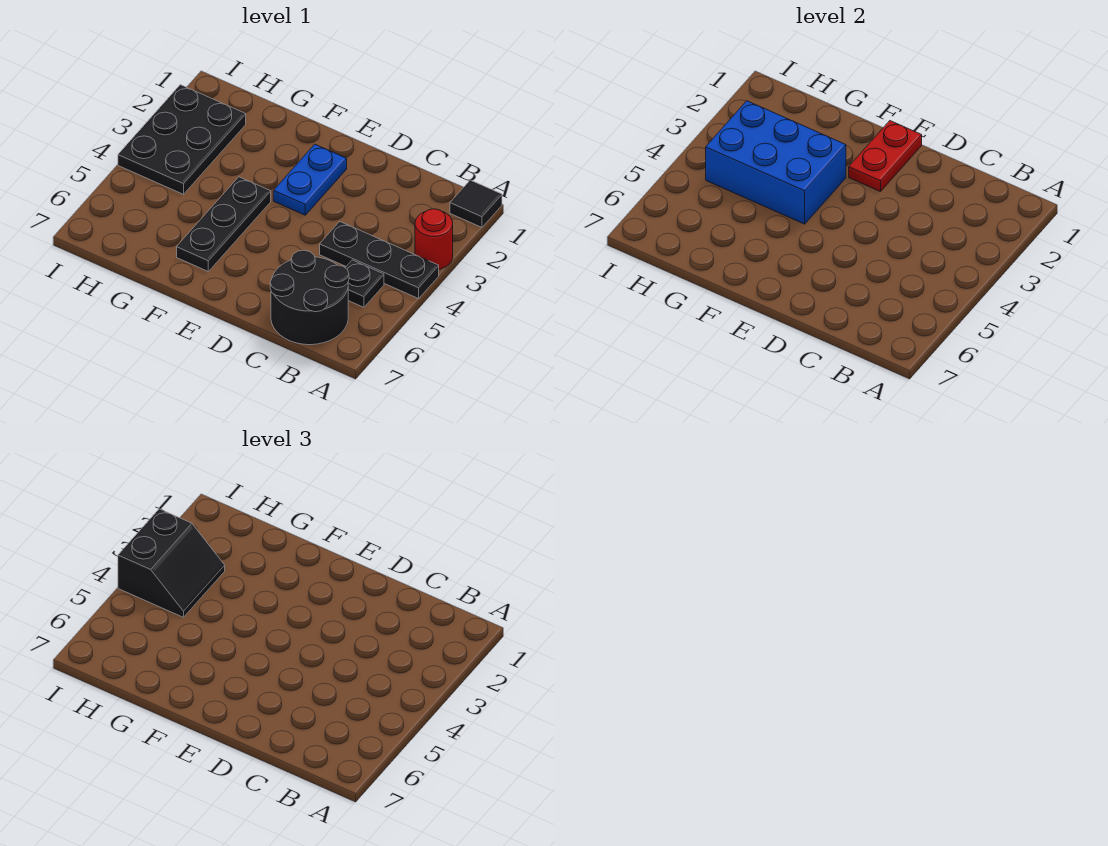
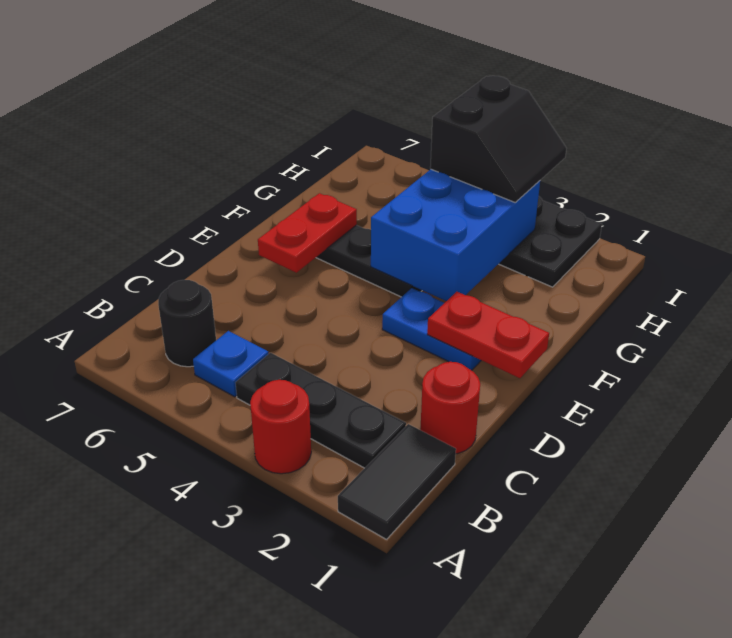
black 1x1 tile [450,180,502,227] -> black 1x2 tile [338,424,456,540]
black 1x3 plate [320,222,439,299] -> black 1x3 plate turned to [235,353,406,468]
black 1x1 plate [345,260,384,307] -> blue 1x1 plate [193,331,269,397]
black 2x2 round brick [270,250,349,345] -> black 1x1 round brick [158,280,216,367]
none -> red 1x1 round brick [420,362,480,454]
none -> red 1x2 plate [258,193,357,273]
black 2x2 slope [118,509,225,617] -> black 2x2 slope turned to [430,76,566,203]

